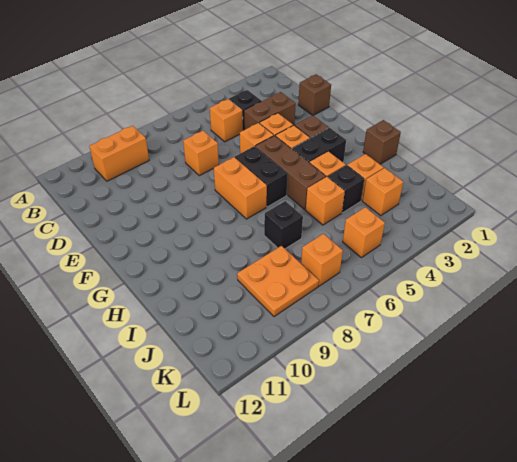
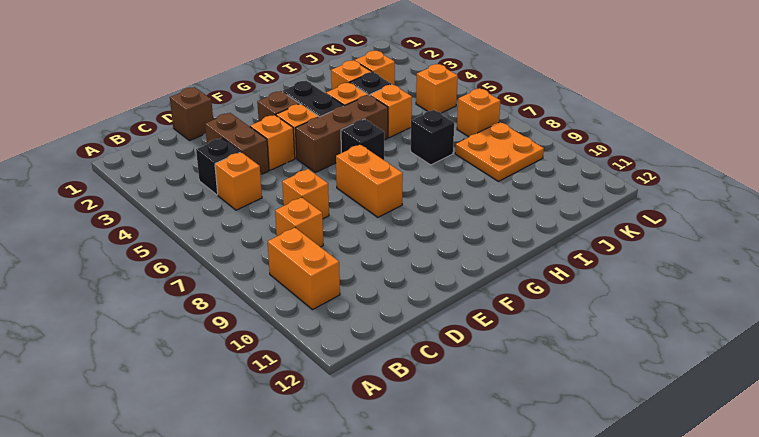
orange 1x1 brick [240,123,274,153] -> orange 1x1 brick moved to [275,197,323,247]
black 1x2 brick [235,146,288,207] -> black 1x1 brick [341,119,384,160]
orange 1x2 brick [214,157,267,219] -> orange 1x2 brick turned to [336,144,403,217]
brown 1x1 brick [363,120,401,164] -> none

